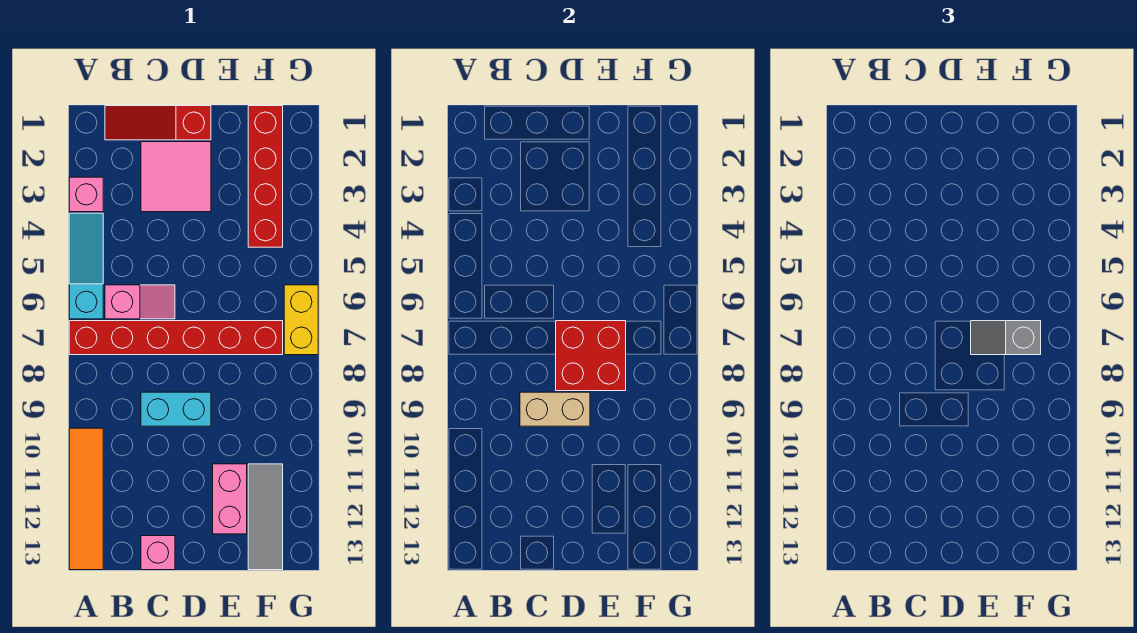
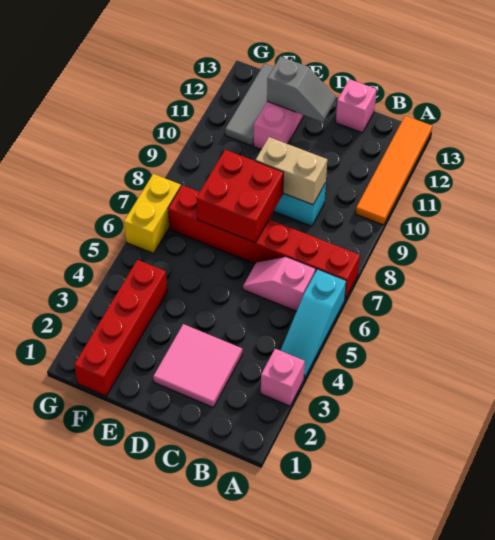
red 1x3 slope [105,106,211,140] -> none
grey 1x2 slope [971,321,1041,355] -> grey 1x2 slope moved to [267,56,336,122]

